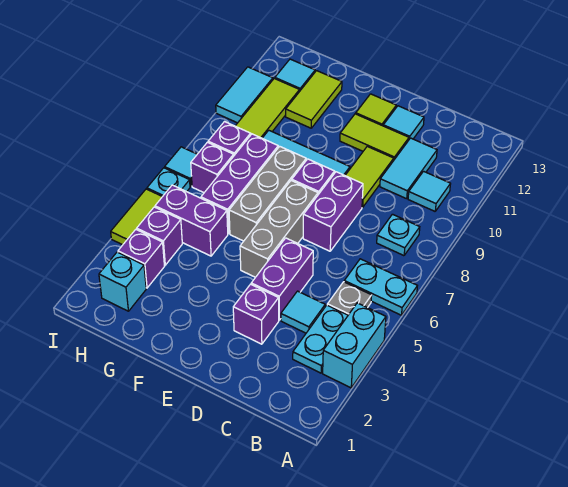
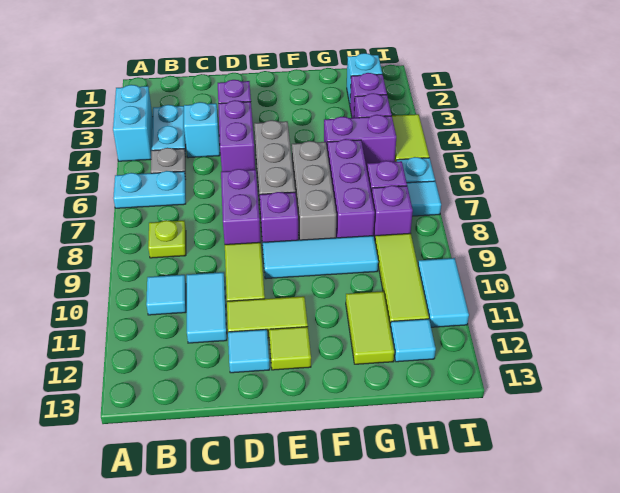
cyan 1x1 plate [377,214,420,256] -> lime 1x1 plate [148,220,186,258]
cyan 1x1 tile [281,291,325,333] -> cyan 1x1 brick [184,102,220,158]

